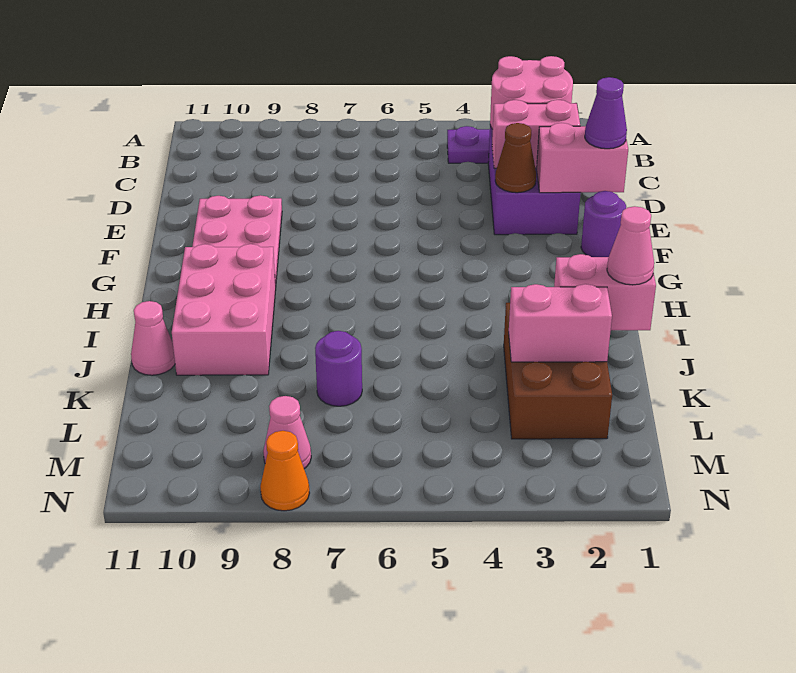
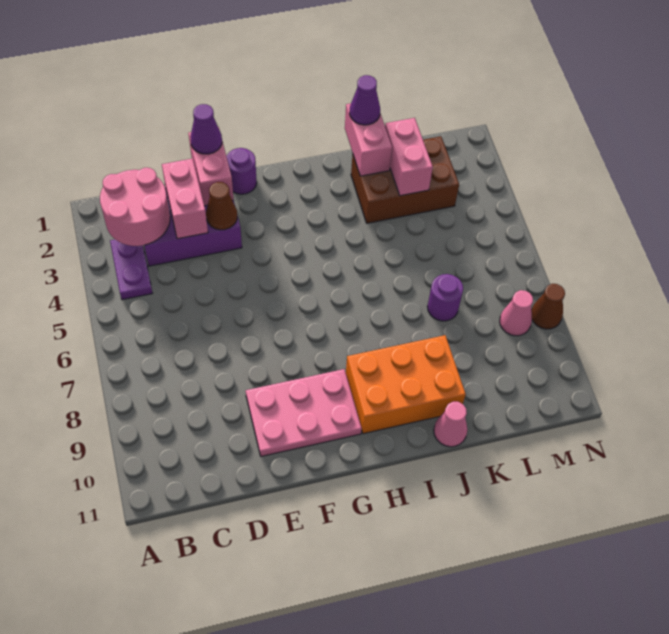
pink 2x3 brick [172,244,276,375] -> orange 2x3 brick [346,335,466,434]
pink 1x1 cone [607,206,654,285] -> purple 1x1 cone [350,75,380,125]
orange 1x1 cone [260,431,309,511] -> brown 1x1 cone [531,284,565,329]

